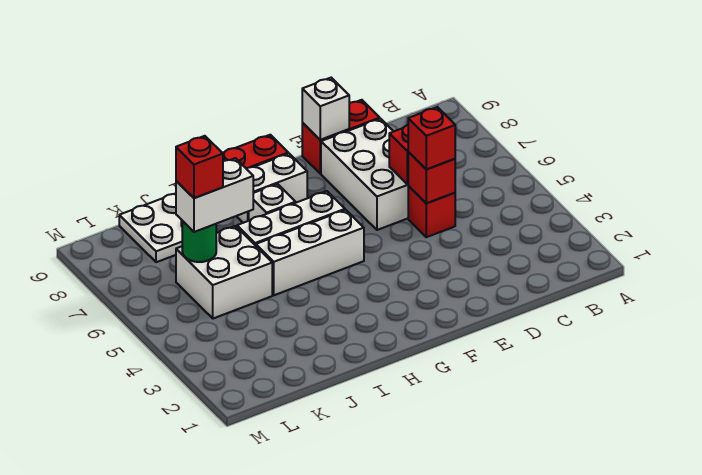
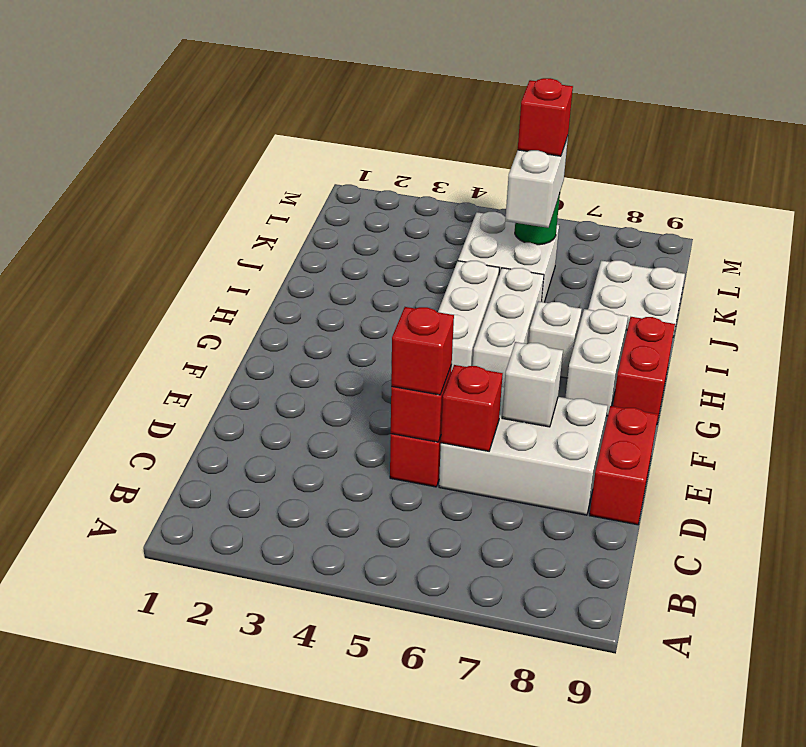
white 1x1 brick [302,78,349,140] -> white 1x1 brick moved to [502,342,563,427]

